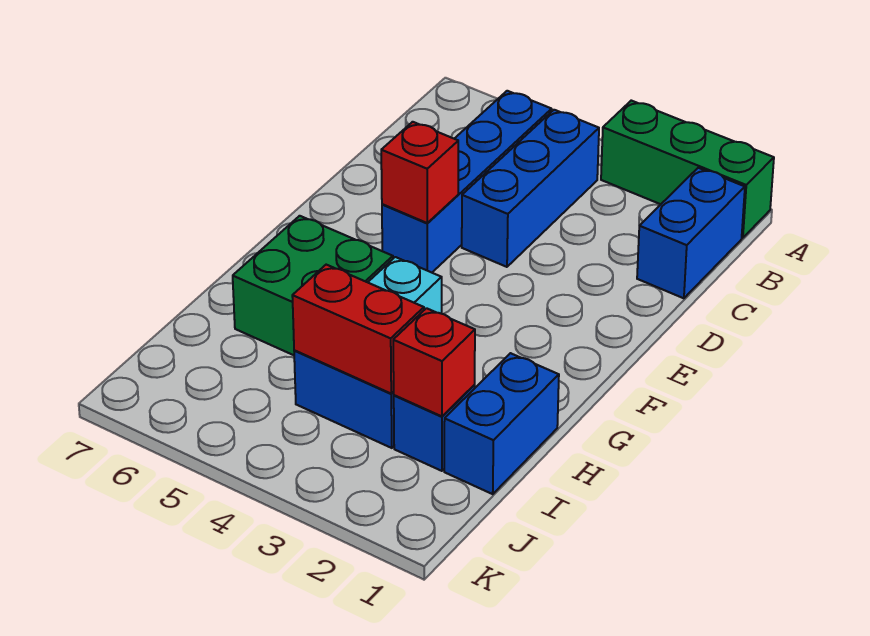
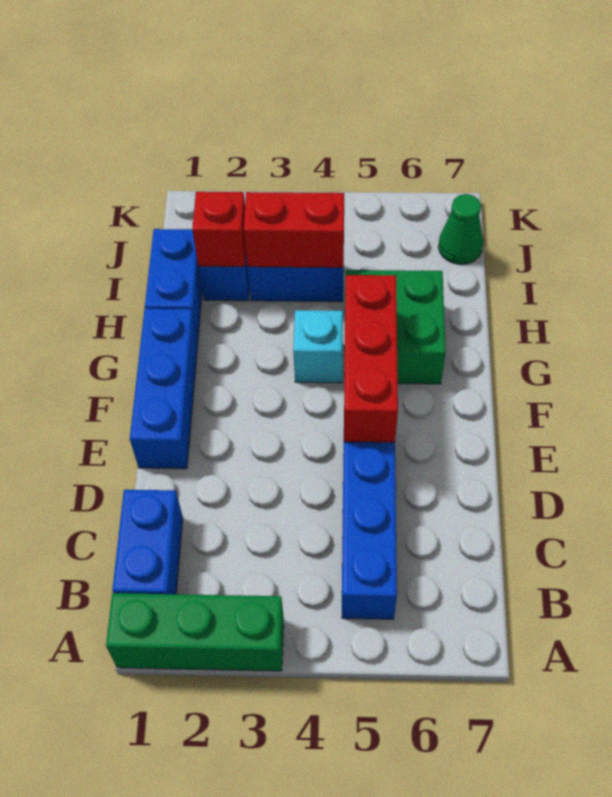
blue 1x3 brick [462,110,599,267] -> blue 1x3 brick moved to [130,309,198,469]
red 1x1 brick [381,122,458,223] -> red 1x3 brick [344,275,398,442]
none -> green 1x1 cone [438,194,483,265]

